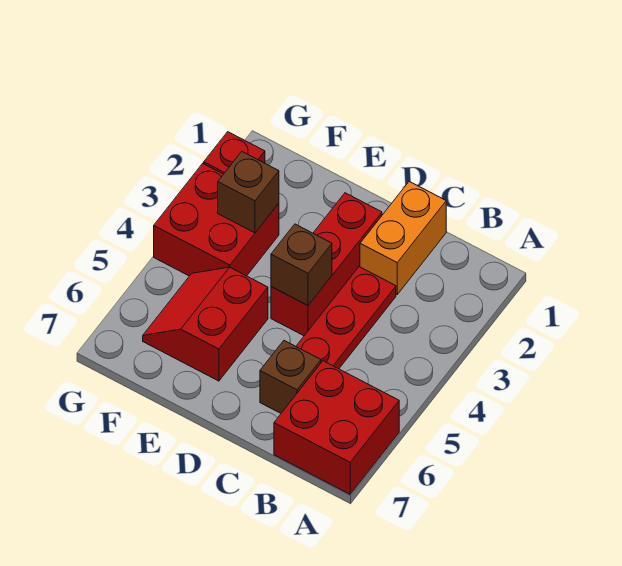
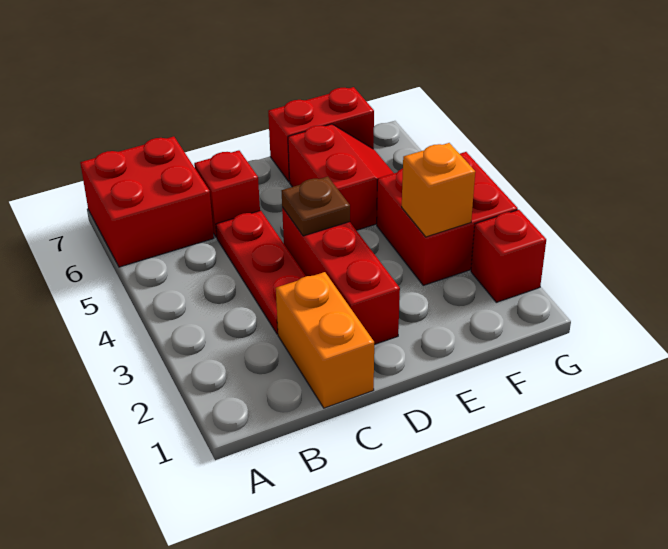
brown 1x1 brick [260,341,321,413] -> red 1x1 brick [194,150,260,238]
brown 1x1 brick [271,224,332,305] -> brown 1x1 plate [282,177,350,236]
none -> red 1x2 brick [268,87,374,182]
brown 1x1 brick [218,152,279,233] -> orange 1x1 brick [402,143,475,237]

